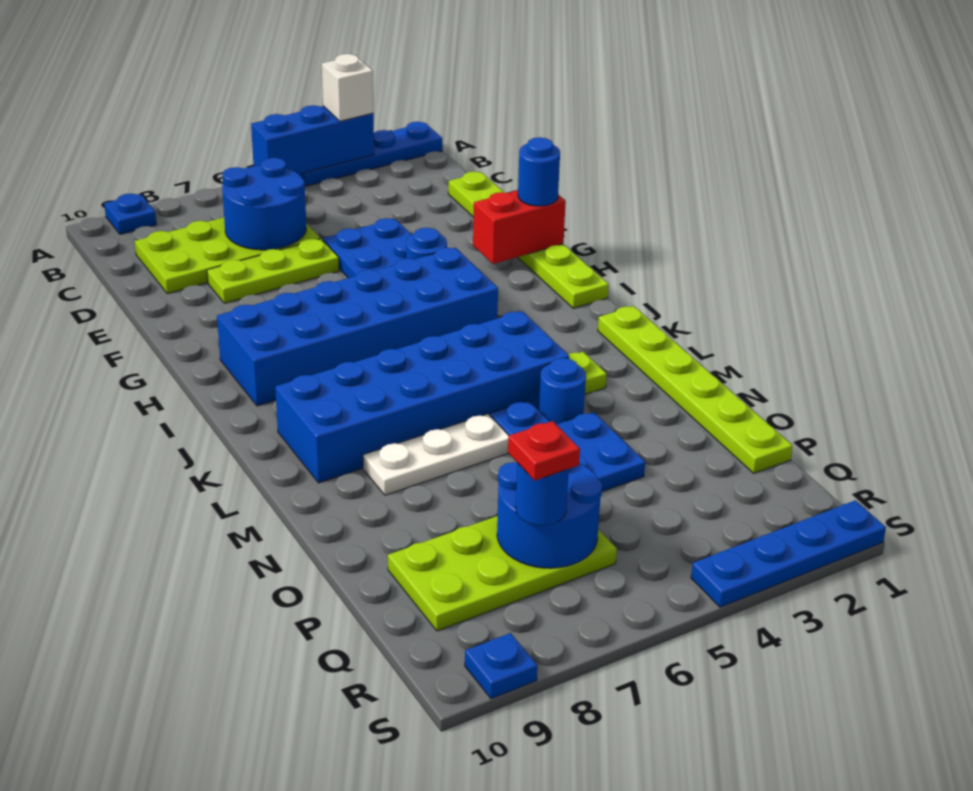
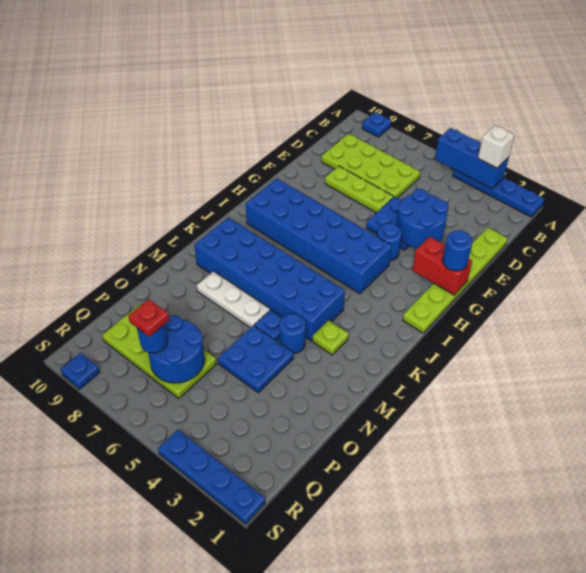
blue 2x2 round brick [222,158,306,250] -> blue 2x2 round brick moved to [396,189,449,248]
lime 1x6 plate [598,306,793,473] -> none

